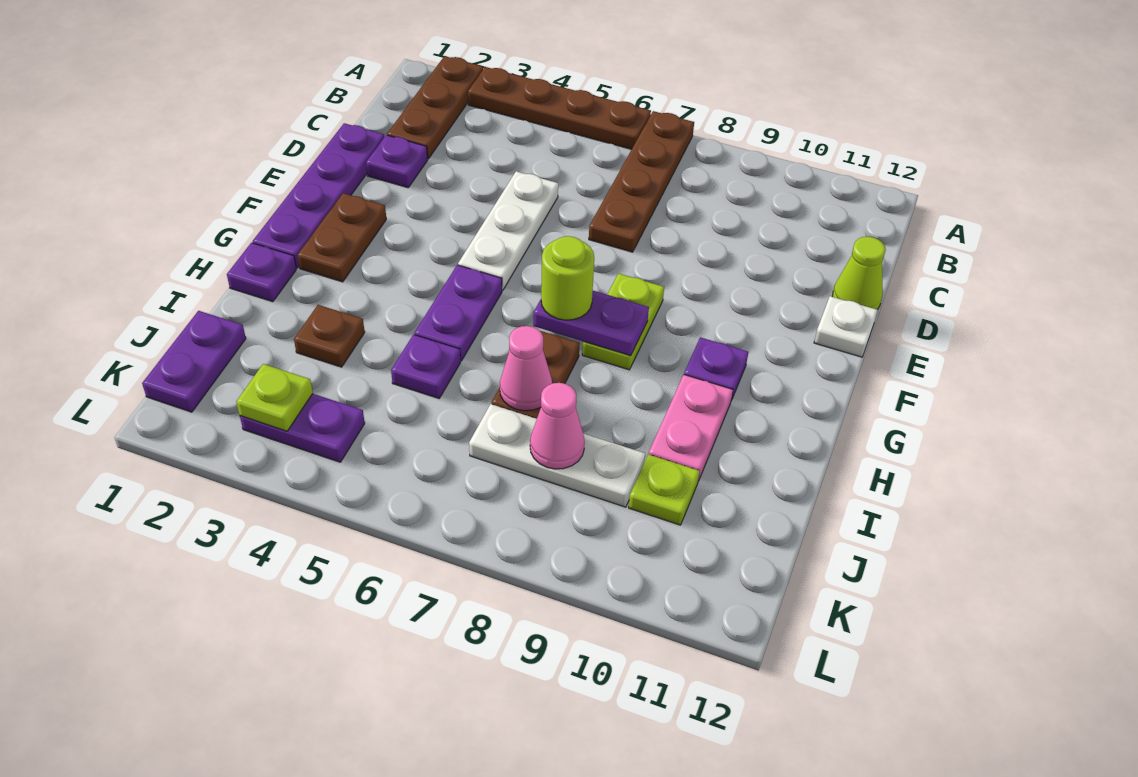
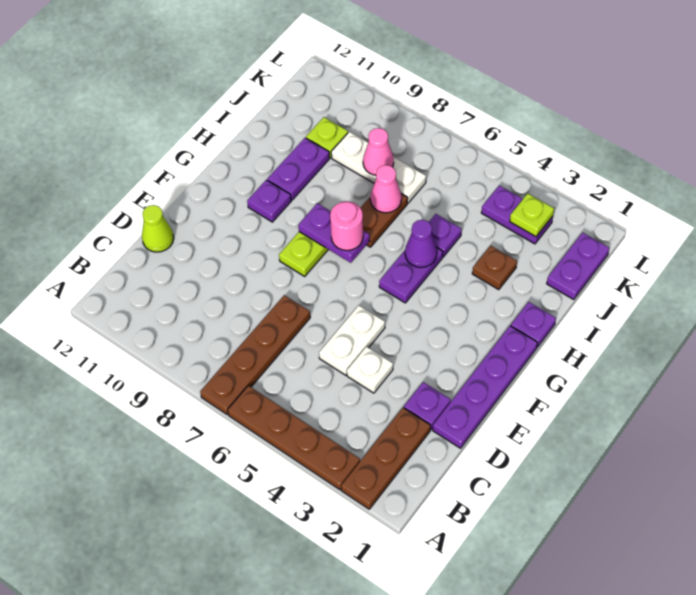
white 1x3 plate [458,171,558,290] -> white 1x2 plate [319,305,385,375]
white 1x1 plate [814,296,878,357] -> white 1x1 plate moved to [347,347,393,393]
brown 1x2 plate [298,193,386,282] -> none
lime 1x1 round brick [541,236,594,320] -> pink 1x1 round brick [330,201,363,250]
none -> purple 1x1 cone [405,220,437,267]
pink 1x2 plate [649,375,733,481] -> purple 1x2 plate [267,138,330,200]

